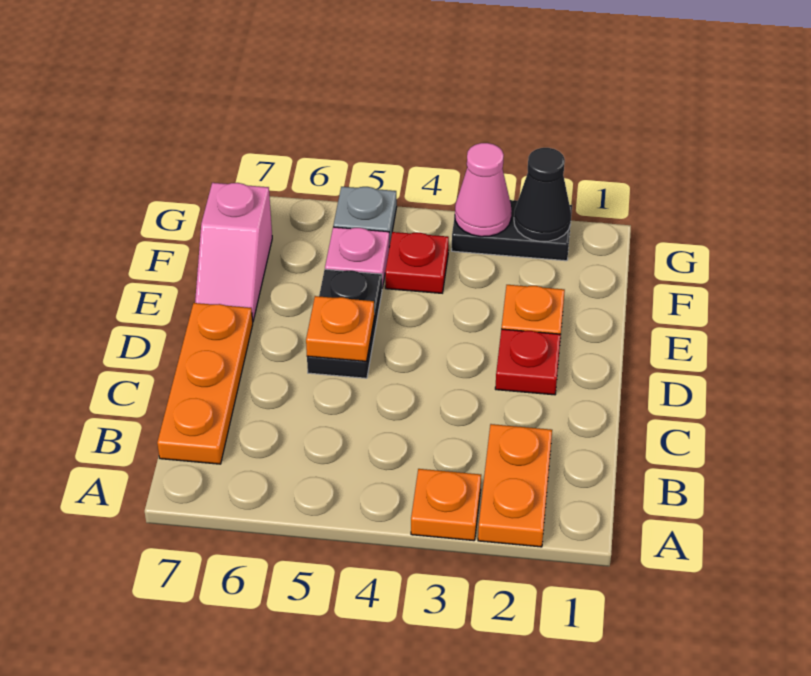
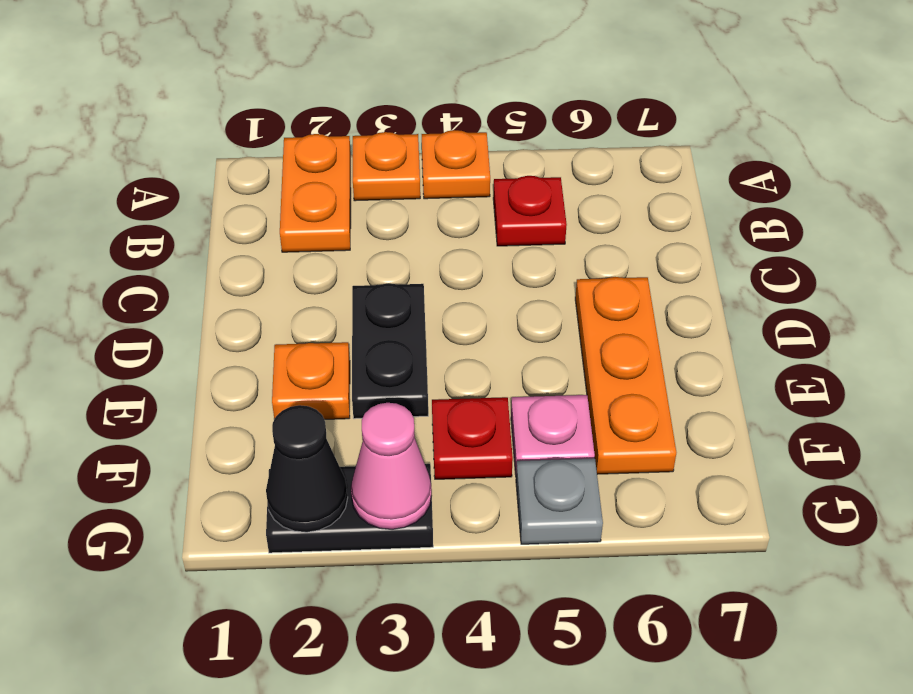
orange 1x3 plate [157,303,253,464] -> orange 1x3 plate moved to [575,277,676,474]
red 1x1 plate [495,329,561,395] -> red 1x1 plate moved to [493,176,567,246]
black 1x2 plate [307,269,382,378] -> black 1x2 plate moved to [352,283,428,419]
orange 1x1 plate [306,296,374,362] -> orange 1x1 plate moved to [422,130,490,199]
pink 1x2 slope [195,183,272,321] -> none

